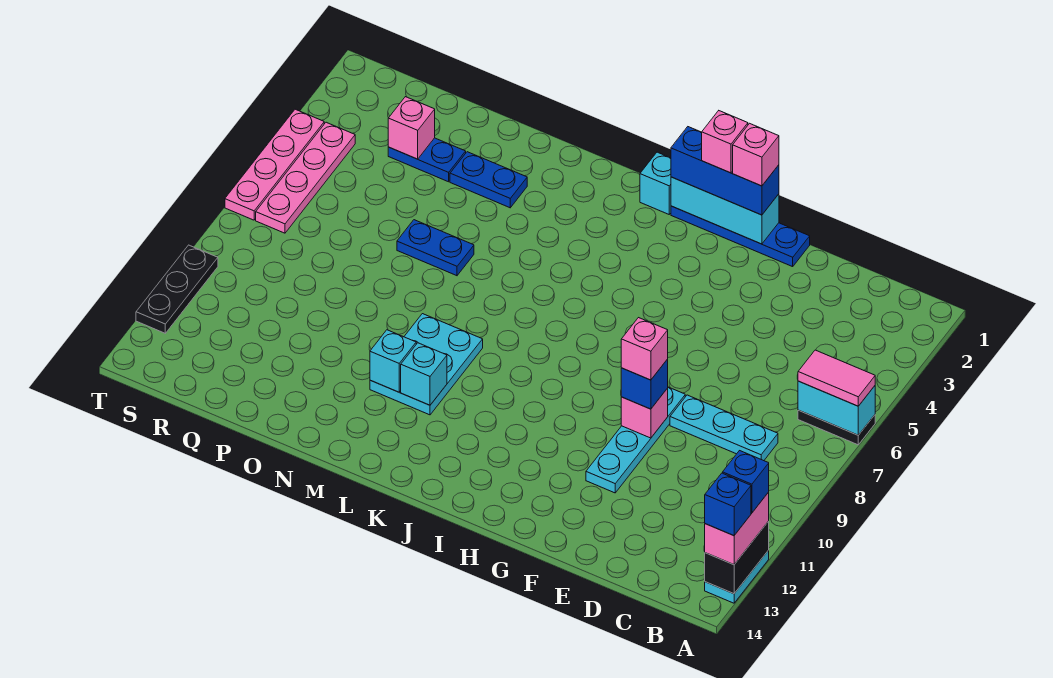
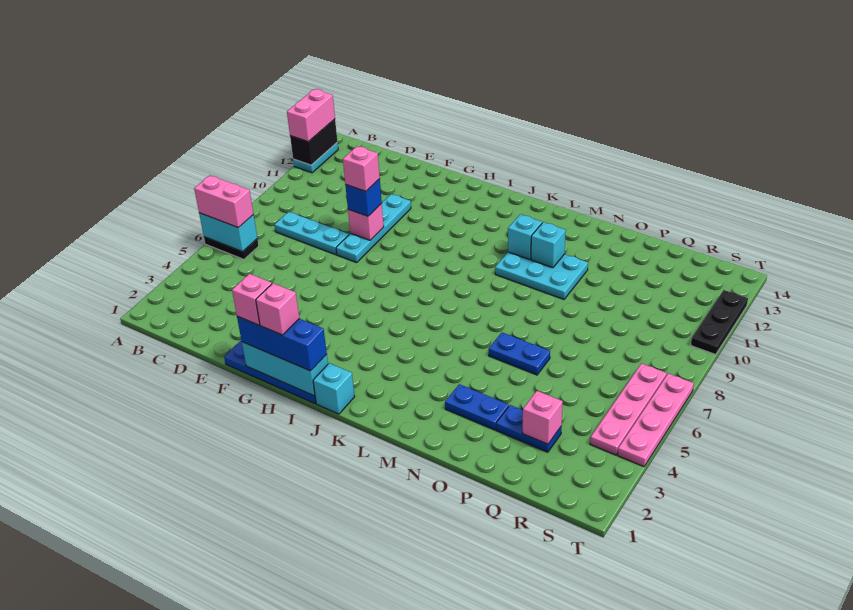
pink 1x2 tile [798,350,875,406] -> pink 1x2 brick [194,175,254,228]
blue 1x1 brick [723,451,769,513] -> none
blue 1x1 brick [705,473,751,536] -> none
cyan 2x3 plate [370,314,483,415] -> cyan 2x3 plate turned to [495,252,588,299]

